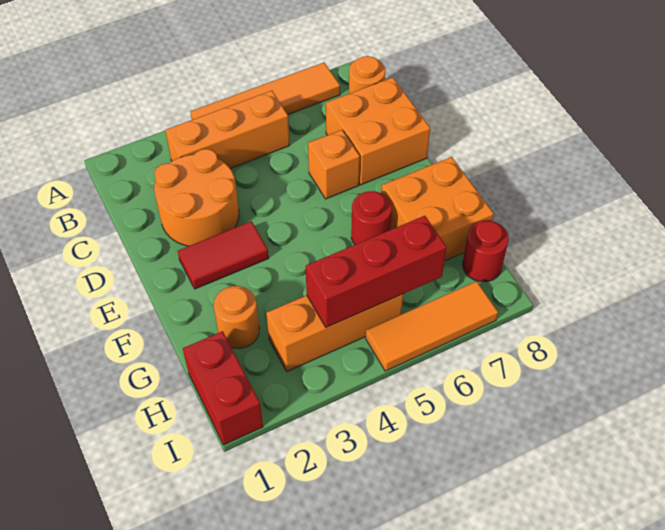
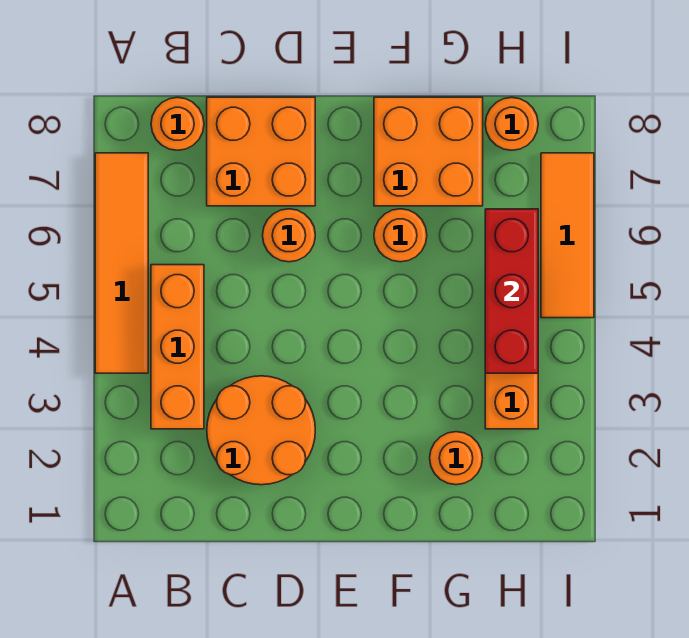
orange 1x1 brick [308,130,360,199] -> orange 1x1 round brick [262,209,315,262]
red 1x2 tile [178,221,269,289] -> none
red 1x1 round brick [351,191,392,245] -> orange 1x1 round brick [374,209,427,262]
red 1x2 brick [183,331,263,445] -> none
red 1x1 round brick [463,221,509,282] -> orange 1x1 round brick [485,97,538,150]

